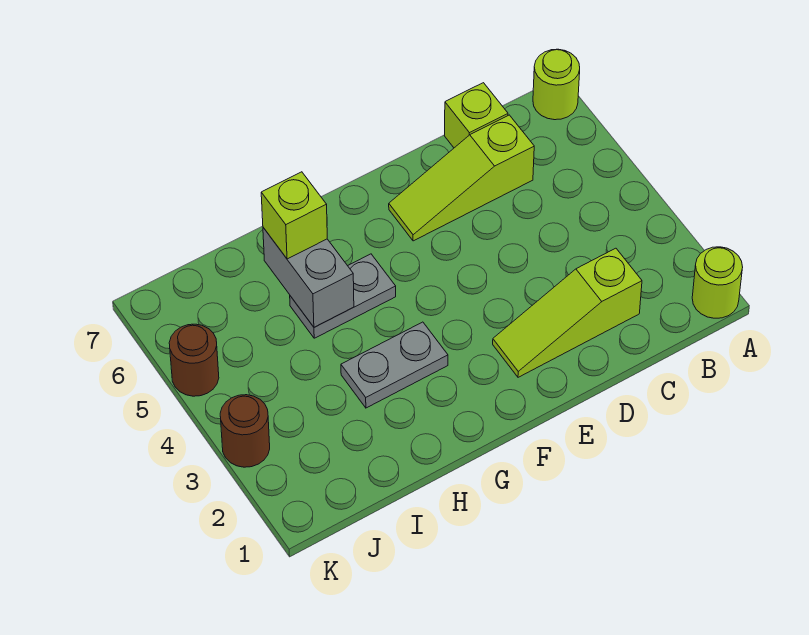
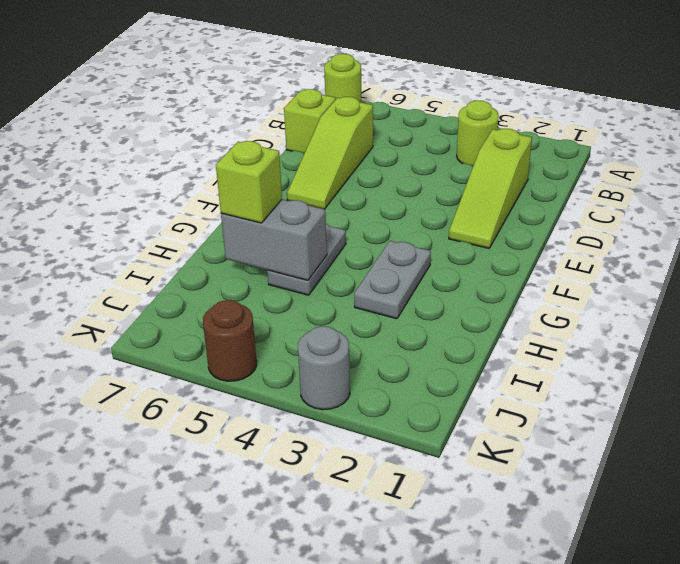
lime 1x1 round brick [692,247,743,318] -> lime 1x1 round brick moved to [457,100,499,166]
brown 1x1 round brick [220,395,270,467] -> grey 1x1 round brick [298,326,350,410]

